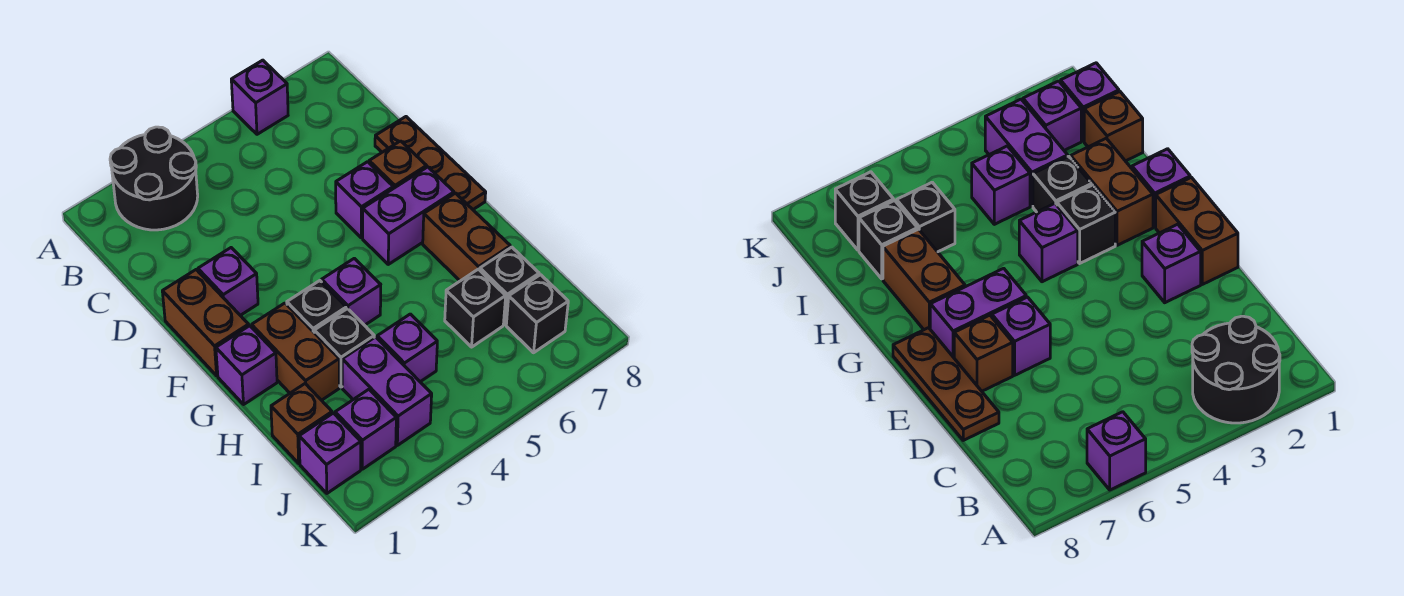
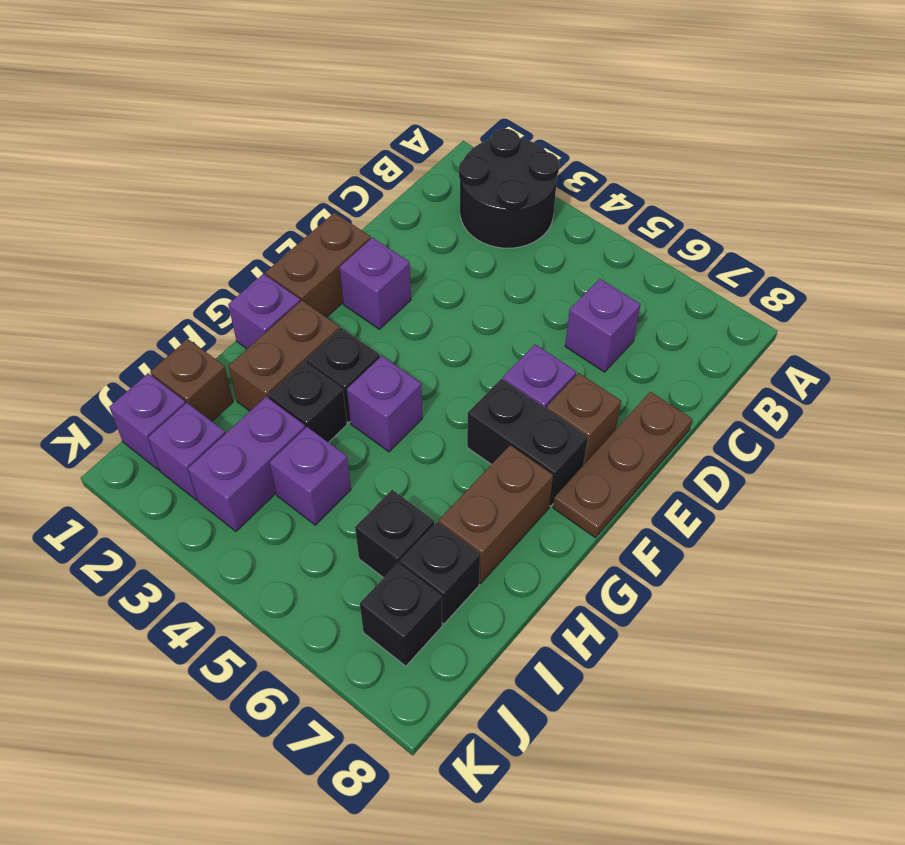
purple 1x1 brick [231,60,288,134] -> purple 1x1 brick moved to [565,279,640,372]
purple 1x2 brick [363,167,454,264] -> black 1x2 brick [467,379,588,506]

